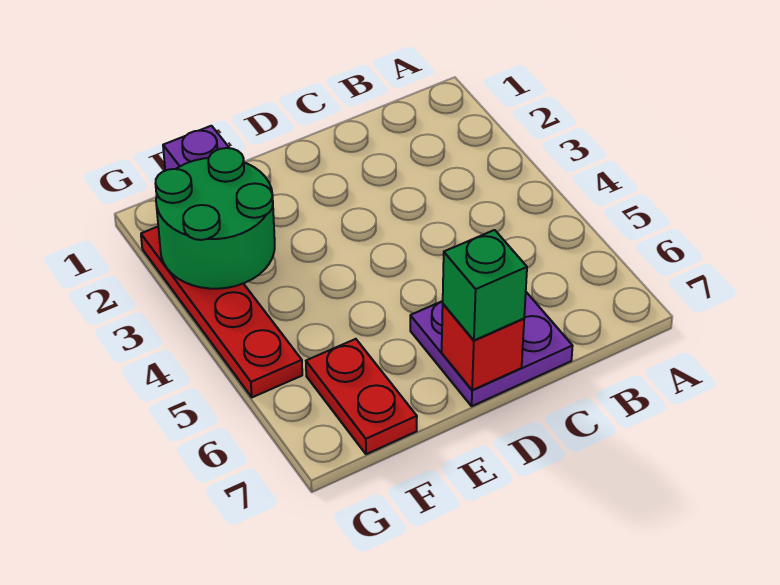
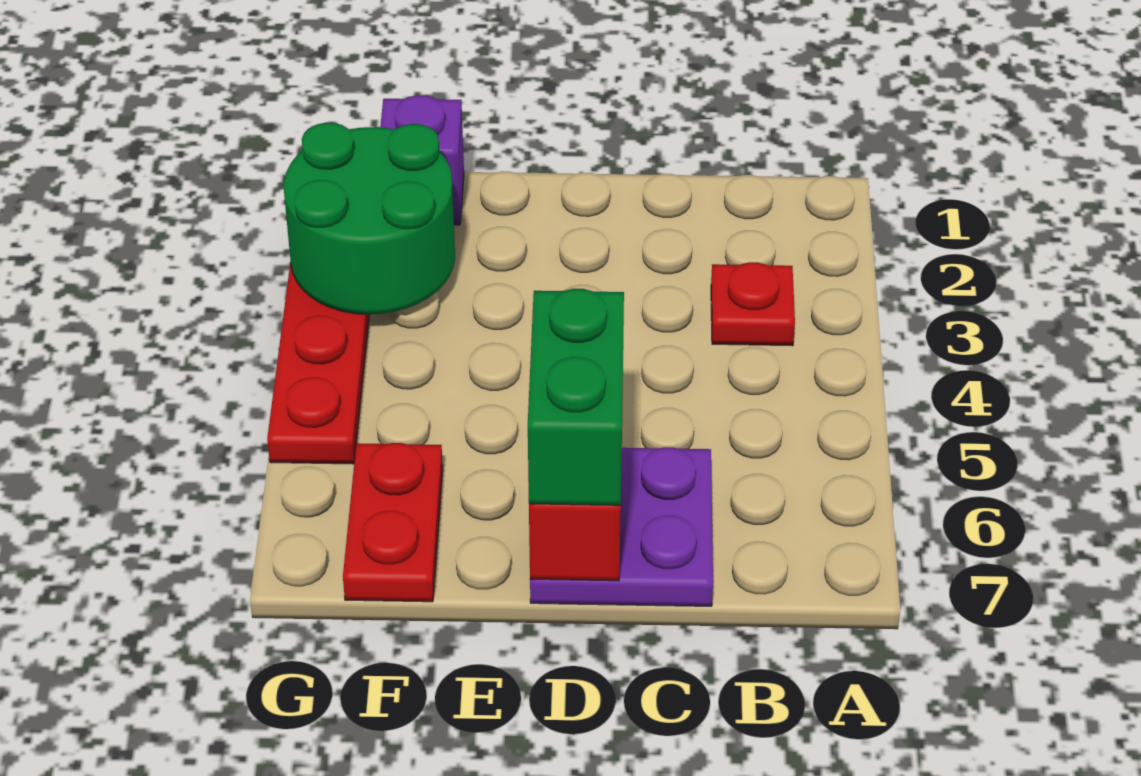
none -> red 1x1 plate [711,262,795,346]
green 1x1 brick [443,230,527,340] -> green 1x2 brick [528,289,624,505]

